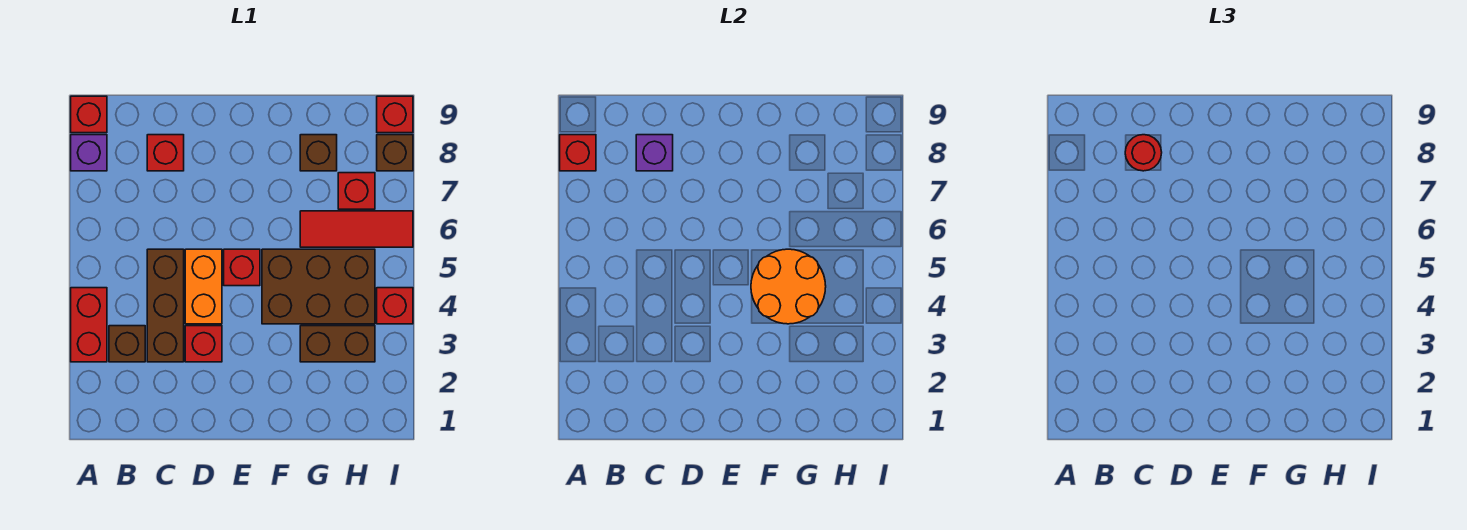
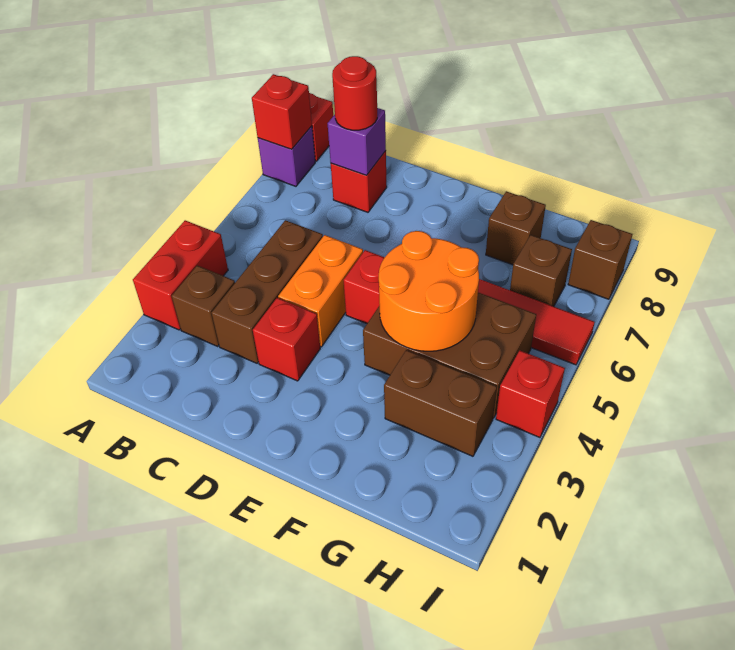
red 1x1 brick [338,173,375,209] -> brown 1x1 brick [510,235,572,306]
red 1x1 brick [377,96,413,133] -> none

